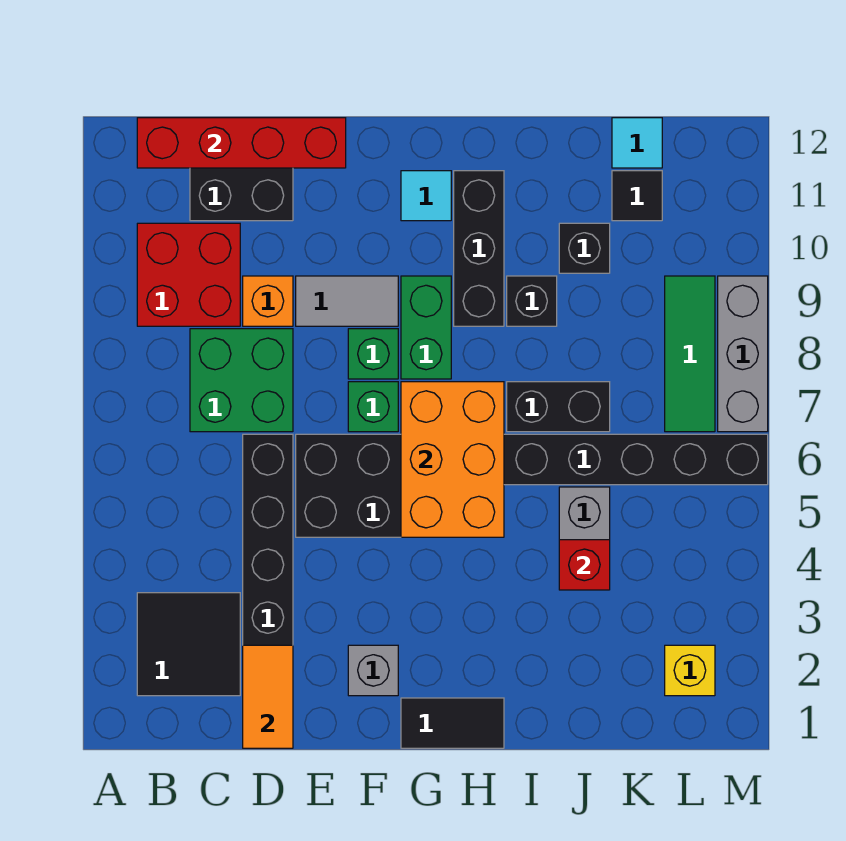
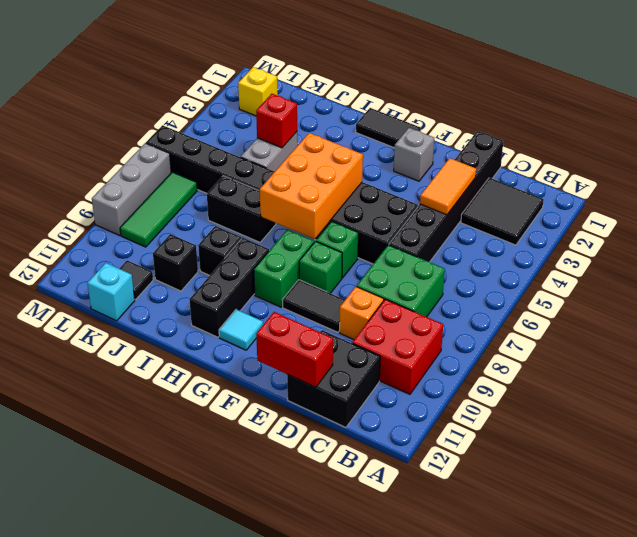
red 1x4 brick [137,118,346,168] -> red 1x2 brick [256,312,333,387]
orange 1x2 tile [243,645,293,748] -> orange 1x2 tile moved to [420,158,476,215]
grey 1x2 tile [296,276,398,326] -> black 1x2 tile [283,280,345,332]
cyan 1x1 tile [612,118,662,168] -> cyan 1x1 brick [87,263,135,321]

